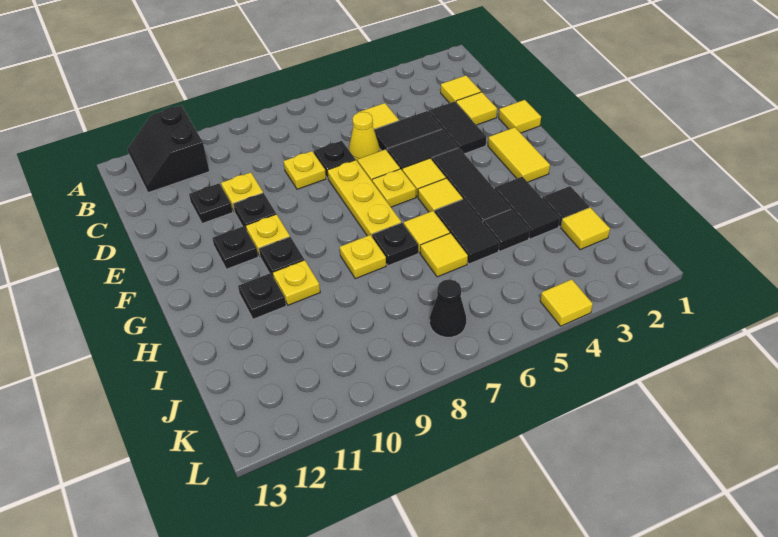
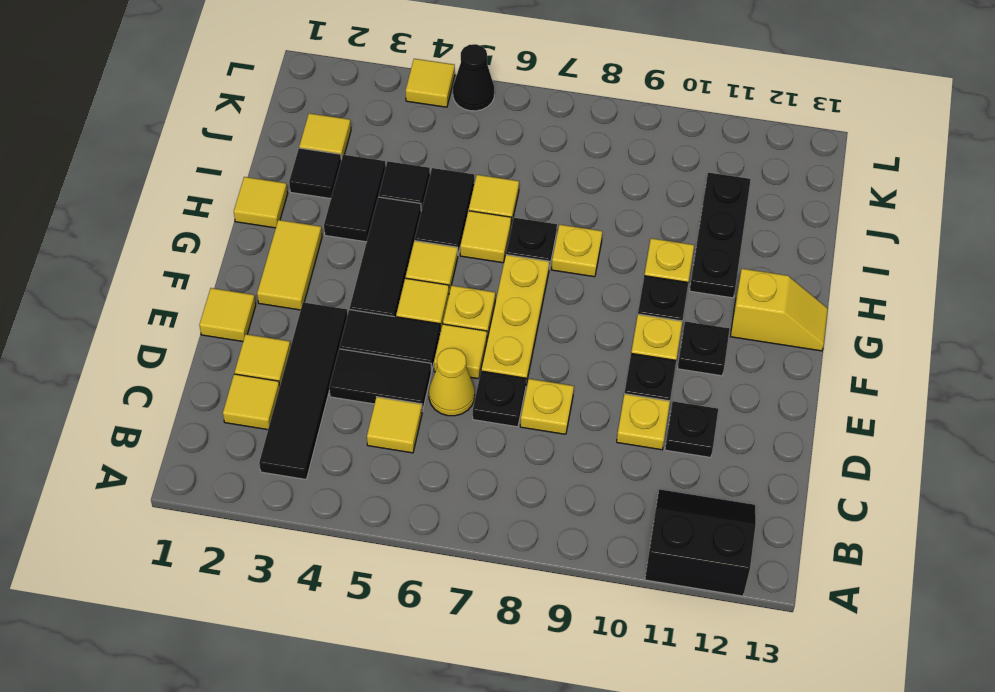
black 2x2 slope [127,105,209,193] -> black 2x2 slope turned to [645,489,756,596]
black 1x2 tile [429,101,486,154] -> black 1x4 tile [259,302,347,479]
none -> yellow 1x2 slope [730,269,828,351]
none -> yellow 1x1 tile [234,177,288,228]
black 1x1 plate [238,273,286,319] -> black 1x3 plate [690,173,751,298]
black 1x1 cone [430,279,466,337] -> black 1x1 cone moved to [453,44,494,111]

